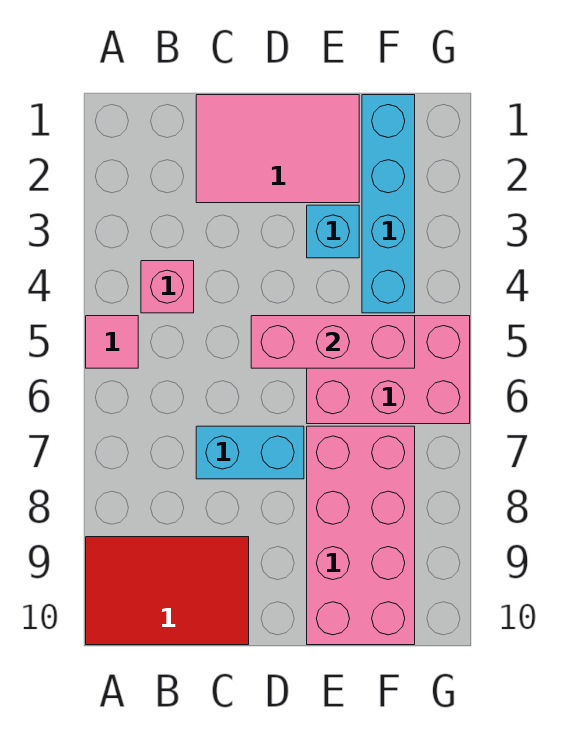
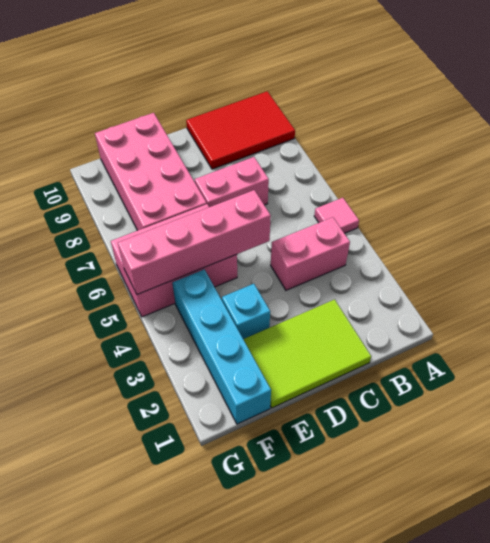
pink 1x1 brick [141,261,194,313] -> pink 1x2 brick [271,217,350,290]
pink 2x3 tile [196,95,359,203] -> lime 2x3 tile [243,300,371,408]
cyan 1x2 brick [196,426,304,479] -> pink 1x2 brick [195,157,269,207]
pink 1x3 brick [251,316,415,368] -> pink 1x4 brick [118,190,271,295]

